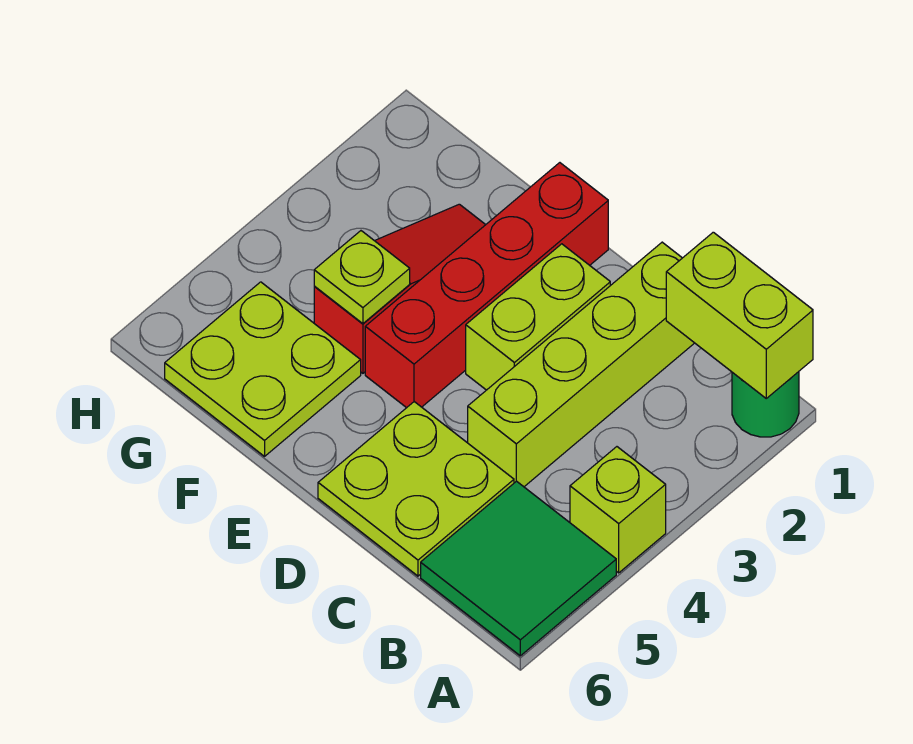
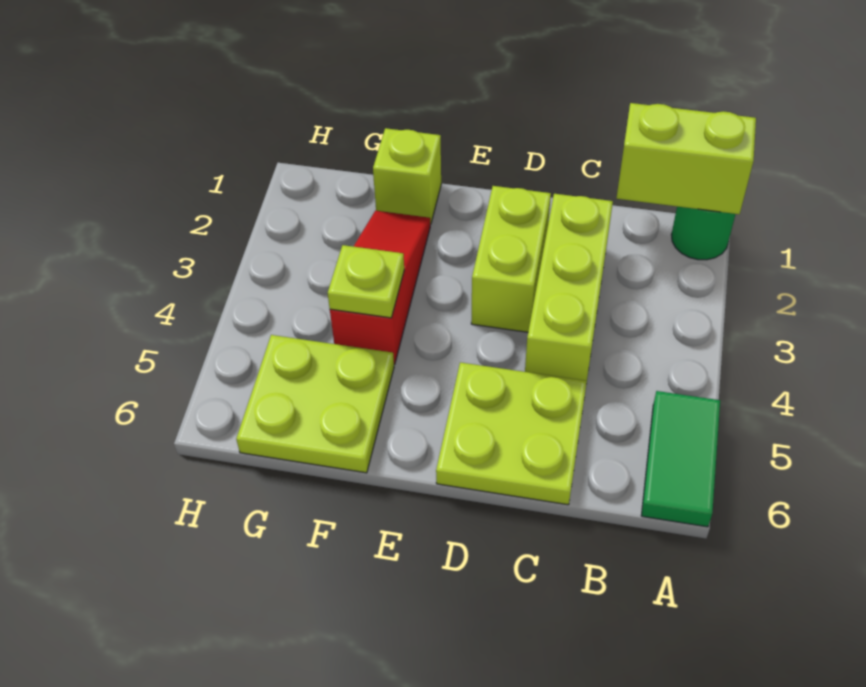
lime 1x1 brick [570,447,666,573] -> lime 1x1 brick moved to [373,128,441,224]
green 2x2 tile [421,481,616,656] -> green 1x2 tile [641,391,720,527]
lime 1x4 brick [468,242,694,487] -> lime 1x3 brick [525,194,613,381]
red 1x4 brick [365,163,608,408] -> none

